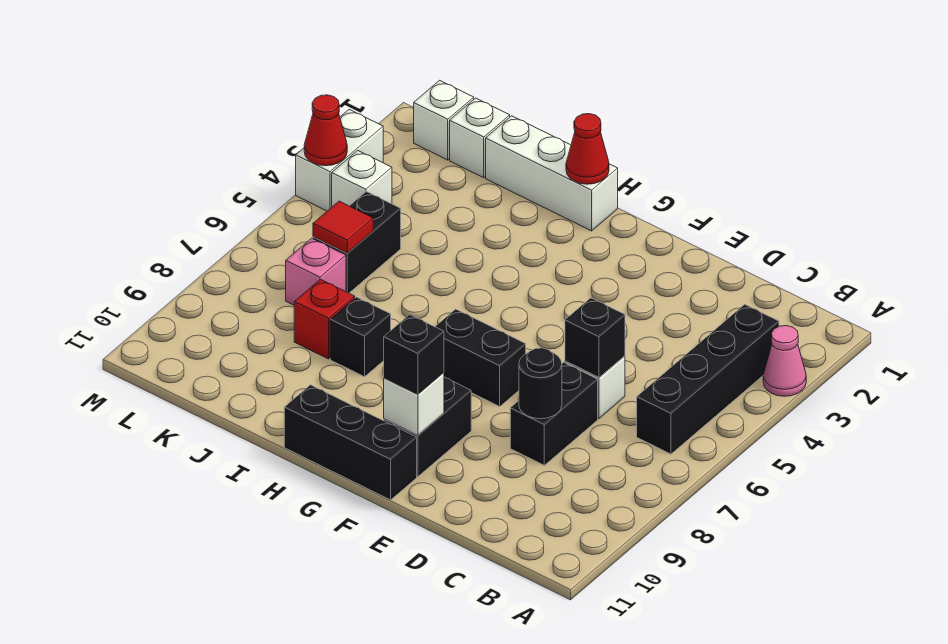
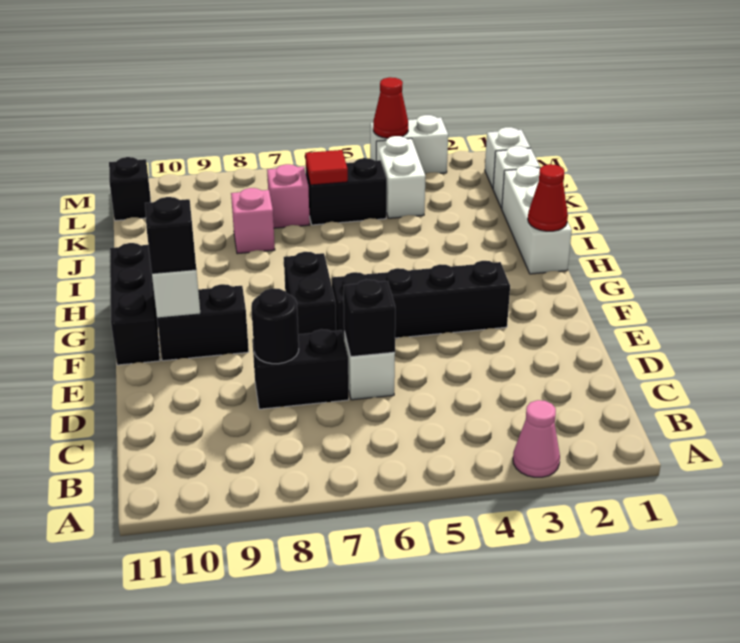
black 1x4 brick [637,304,779,454] -> black 1x4 brick moved to [332,261,510,338]
black 1x1 brick [330,297,391,377] -> black 1x1 brick moved to [109,157,151,221]
red 1x1 brick [294,279,355,359] -> pink 1x1 brick [231,188,275,254]
white 1x1 brick [332,150,392,207] -> white 1x2 brick [376,136,426,218]

